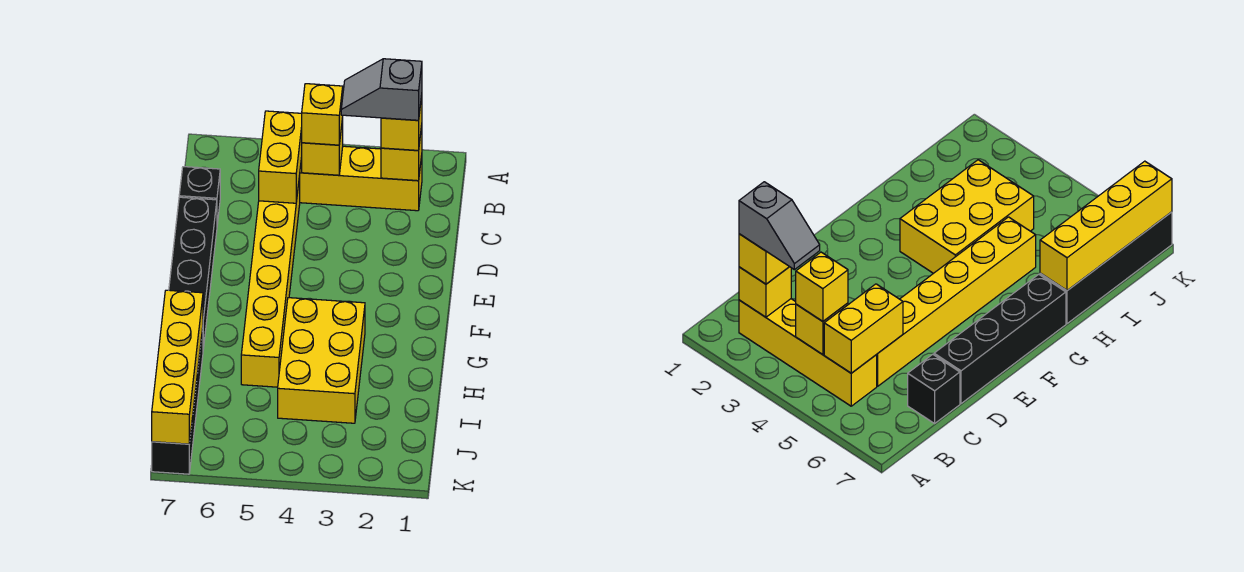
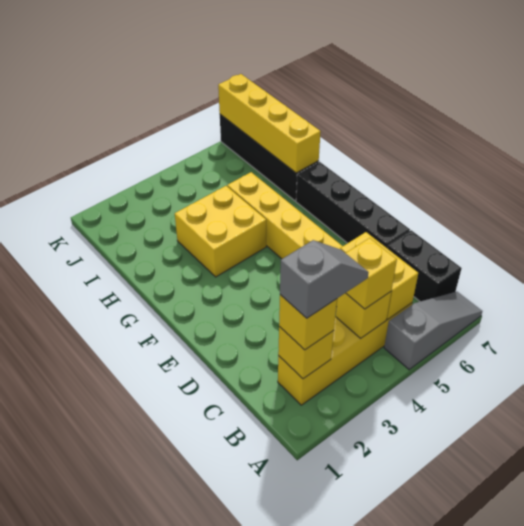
none -> grey 1x3 slope [384,292,482,370]
black 1x1 brick [179,167,220,224] -> black 1x2 brick [388,230,462,301]
yellow 2x3 brick [278,298,365,423] -> yellow 2x2 brick [175,186,266,277]

